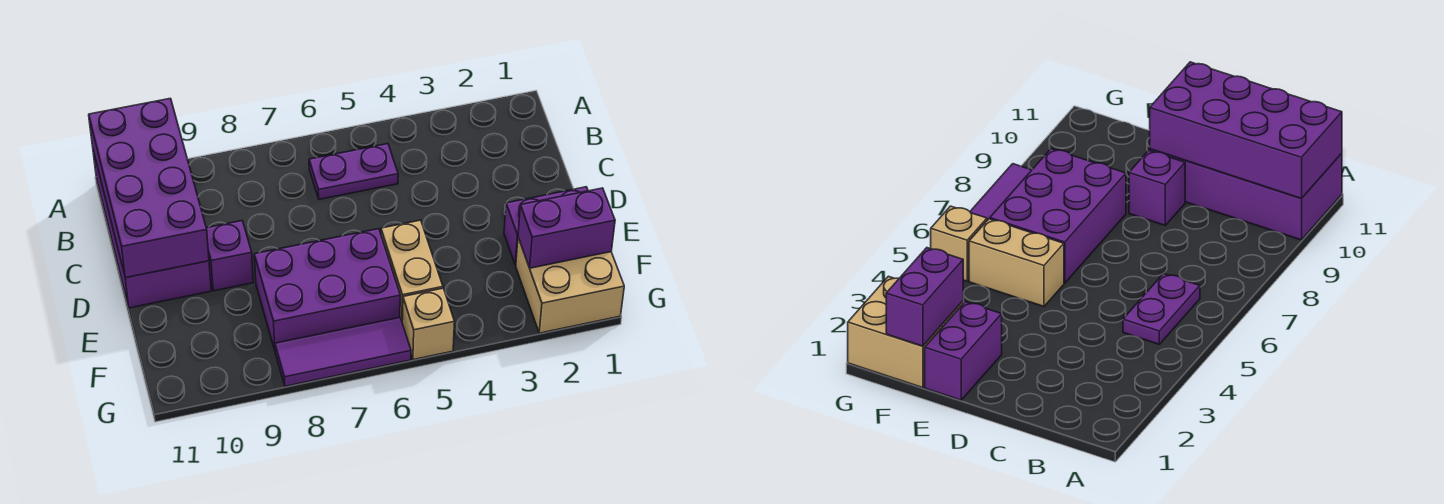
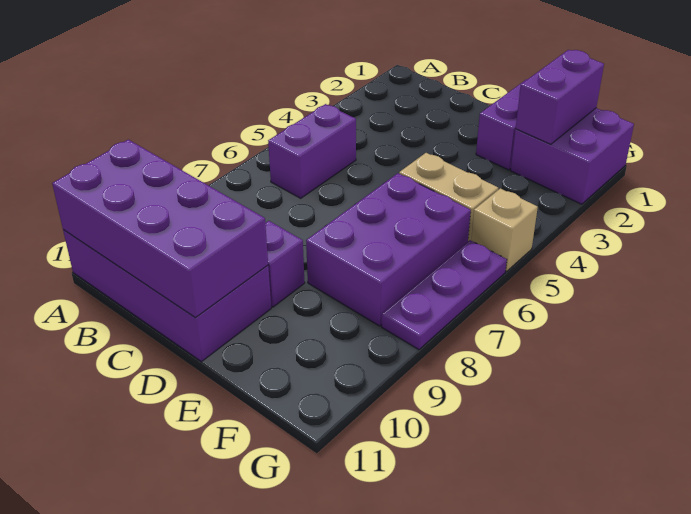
purple 1x2 plate [309,144,398,199] -> purple 1x2 brick [268,104,356,198]
tan 2x2 brick [516,238,624,333] -> purple 2x2 brick [510,108,634,204]
purple 1x3 tile [275,317,411,386] -> purple 1x3 plate [382,240,507,350]

